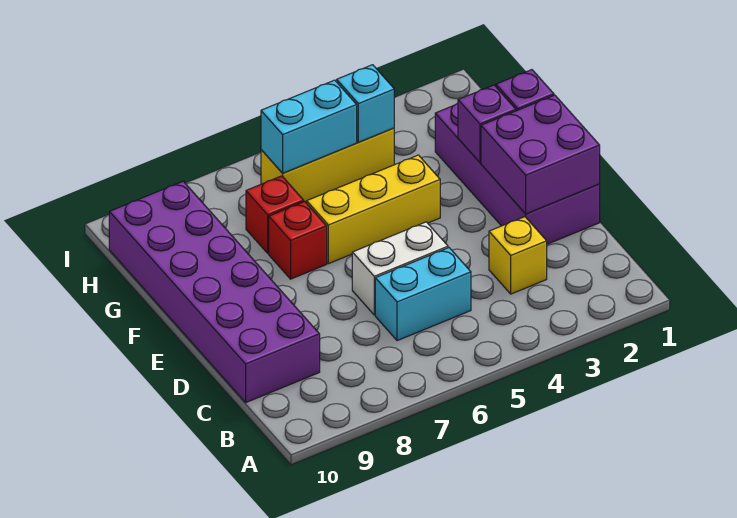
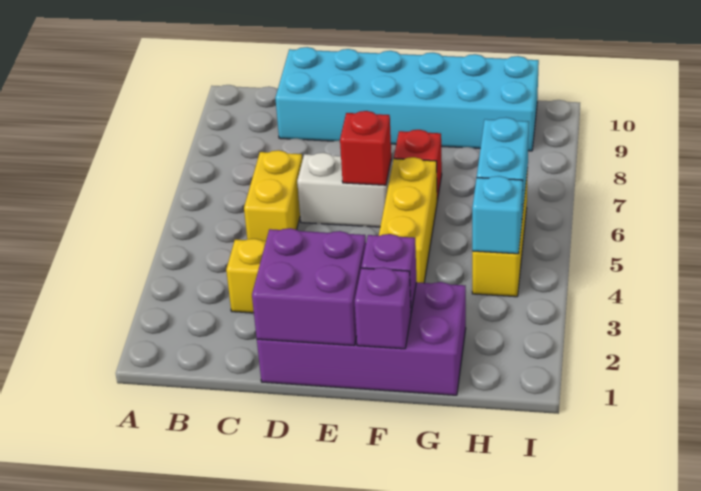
cyan 1x2 brick [375,248,471,341] -> yellow 1x2 brick [244,150,302,241]
purple 2x6 brick [109,181,320,402] -> cyan 2x6 brick [275,47,539,151]
white 1x2 brick [352,222,448,315] -> white 1x2 brick turned to [297,153,392,227]
red 1x1 brick [246,176,304,253] -> red 1x1 brick moved to [340,111,391,185]

